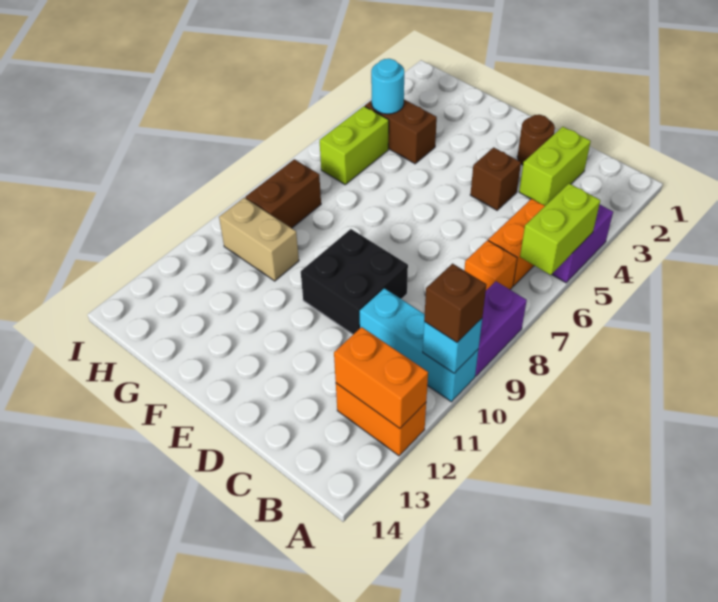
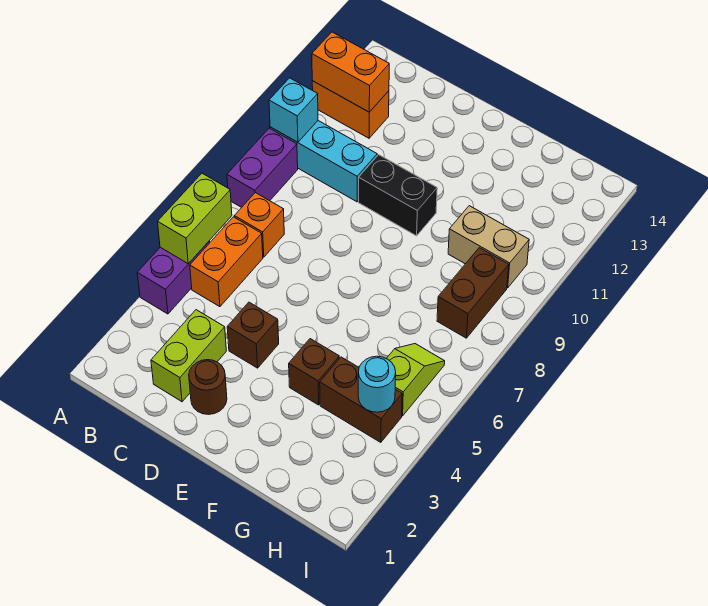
brown 1x1 brick [424,264,486,342] -> brown 1x1 brick moved to [289,339,339,405]
black 2x2 brick [301,229,408,334] -> black 1x2 brick [359,155,437,236]
lime 1x2 brick [320,106,389,184] -> lime 1x2 slope [386,344,445,416]

